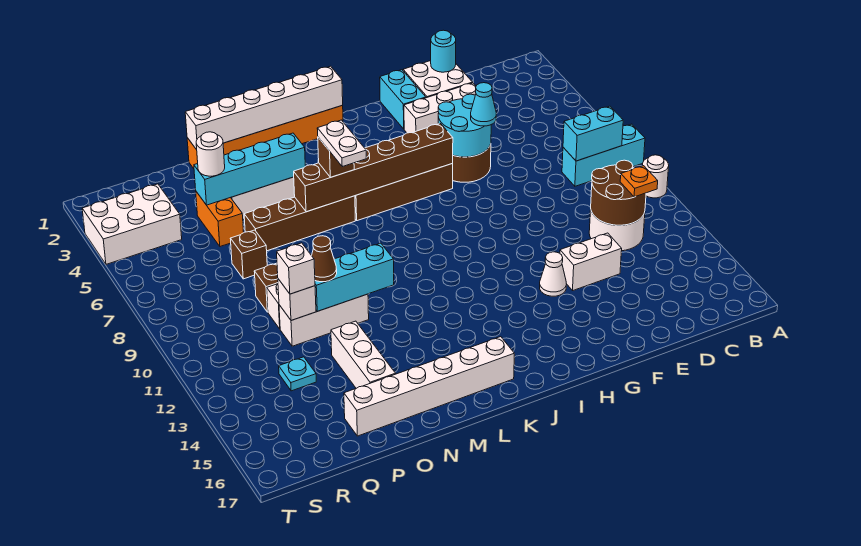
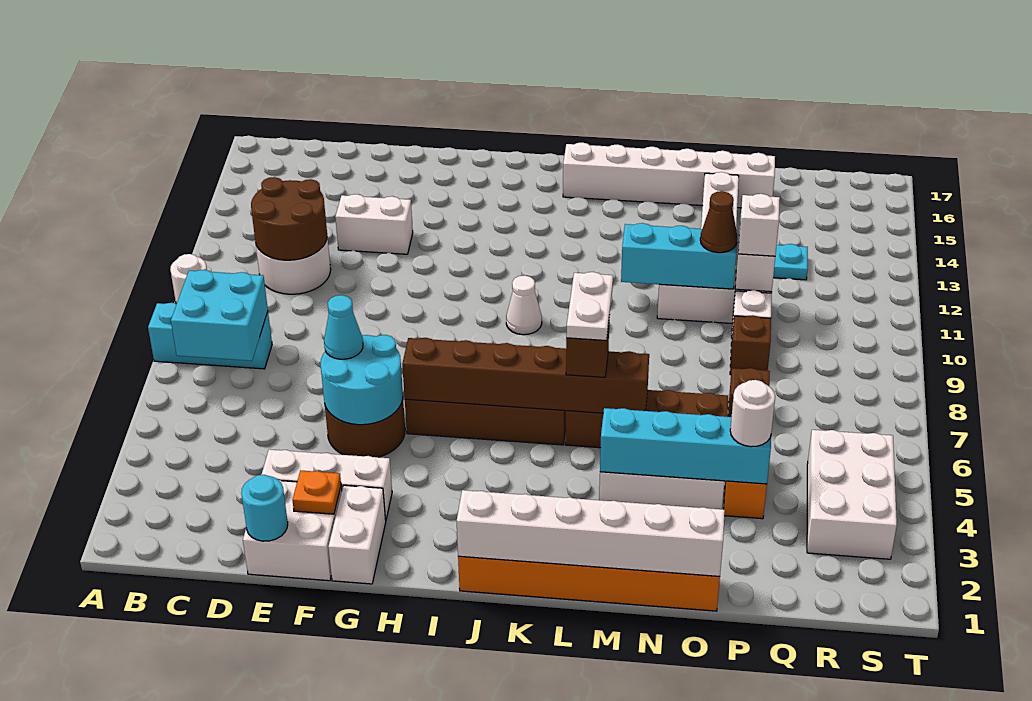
cyan 1x2 brick [563,106,623,161] -> cyan 2x2 brick [171,270,268,361]
orange 1x1 plate [620,166,658,197] -> orange 1x1 plate moved to [292,470,341,514]
cyan 1x2 brick [380,70,426,129] -> white 1x2 brick [328,485,386,584]
white 1x1 cone [540,252,567,296] -> white 1x1 cone moved to [506,275,542,335]
white 2x3 brick [82,184,182,264] -> white 2x3 brick turned to [807,430,897,559]

